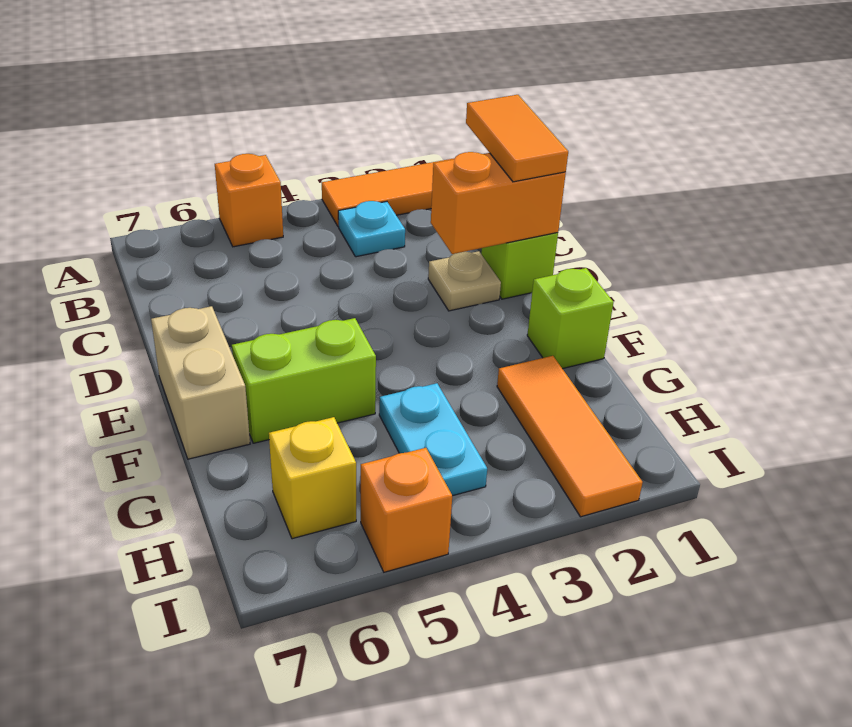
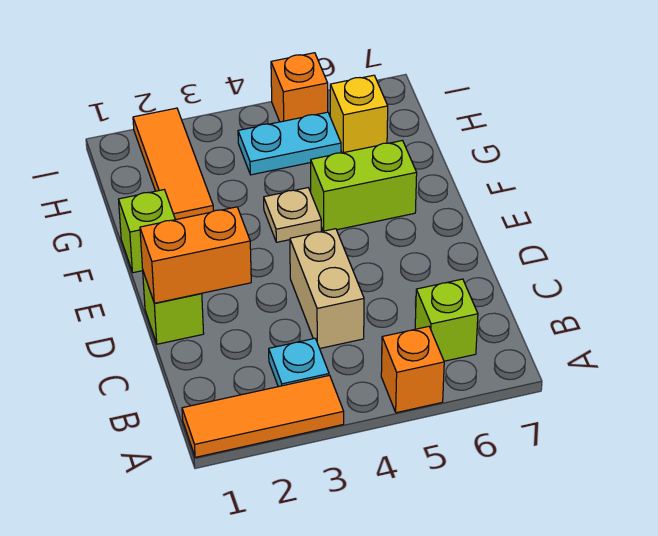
none -> lime 1x1 brick [415,279,478,361]
orange 1x2 tile [466,95,568,182] -> none
tan 1x1 plate [428,251,501,311] -> tan 1x1 plate moved to [264,188,321,242]
tan 1x2 brick [151,306,250,459] -> tan 1x2 brick moved to [290,229,364,349]
cyan 1x2 plate [379,383,487,496] -> cyan 1x2 plate turned to [238,112,341,175]

